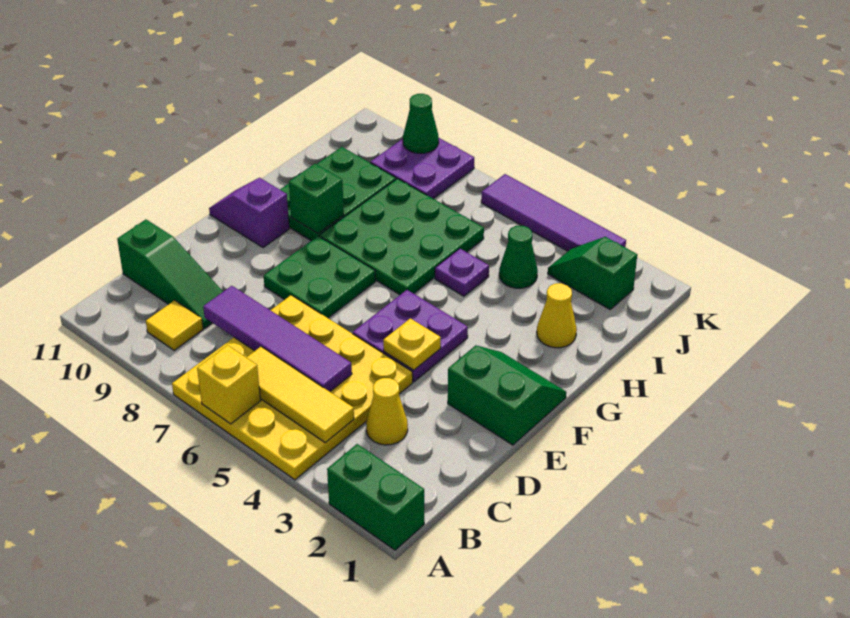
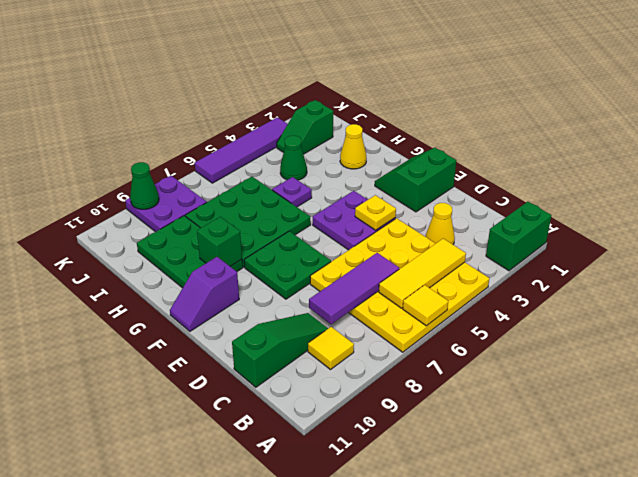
yellow 1x1 brick [197,345,261,424] -> yellow 1x1 tile [403,285,448,326]
purple 1x4 tile [203,286,352,392] -> purple 1x3 tile [309,253,399,324]

